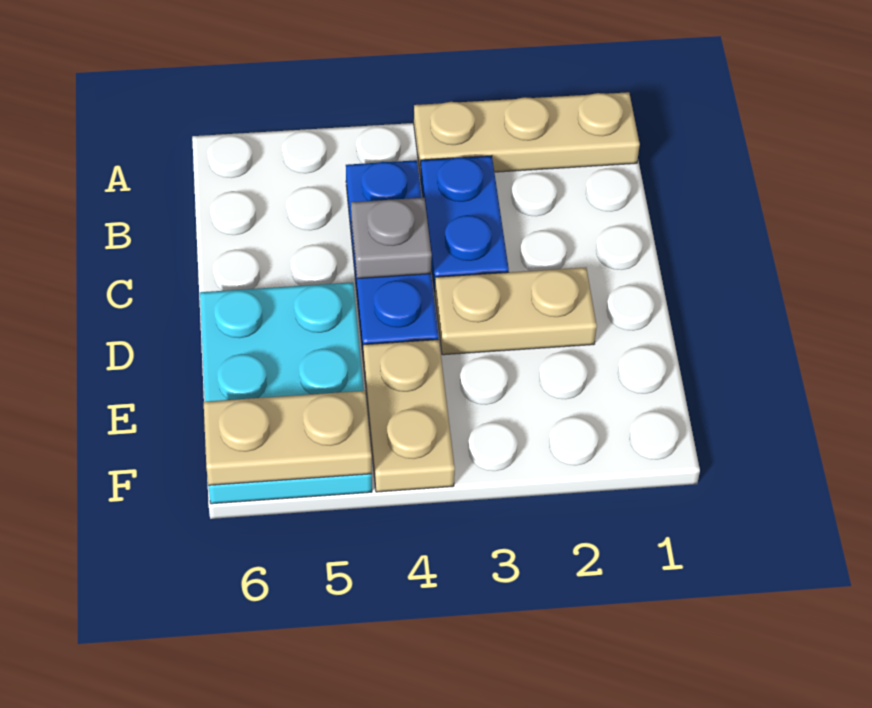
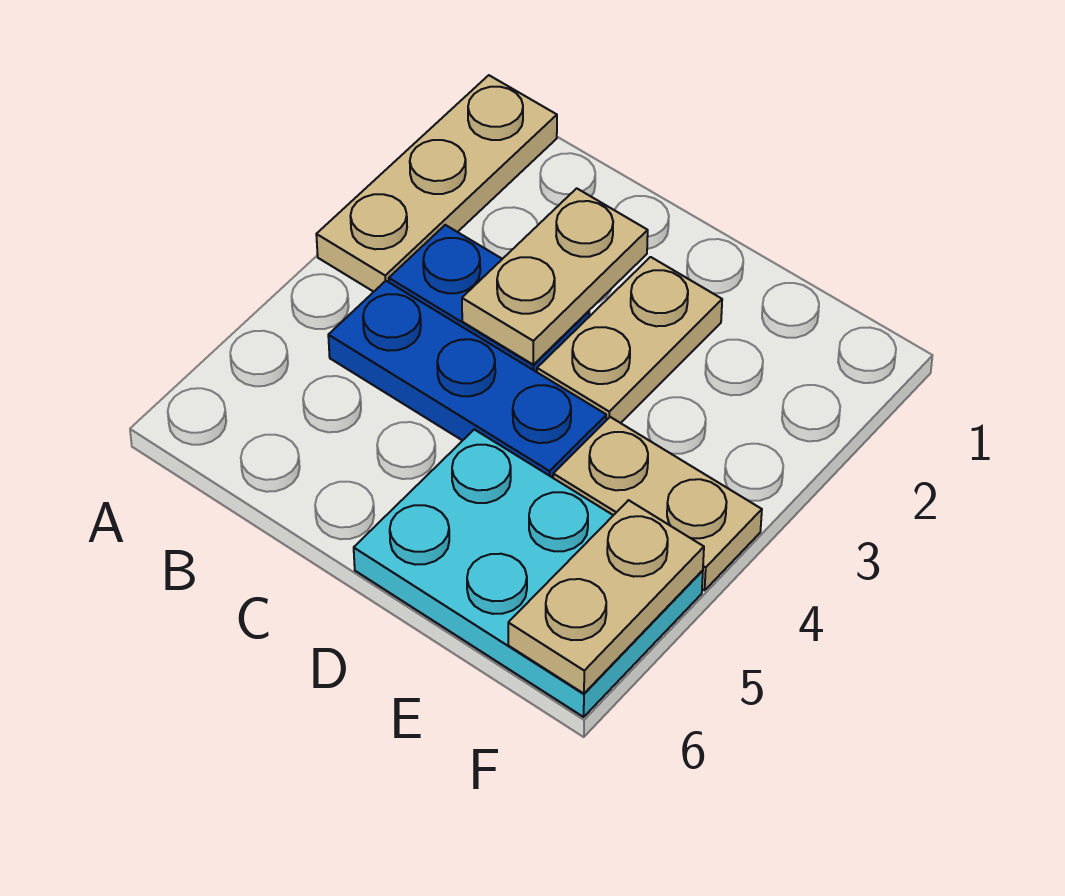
none -> tan 1x2 plate [462,188,648,365]
grey 1x1 plate [351,198,432,279] -> none

